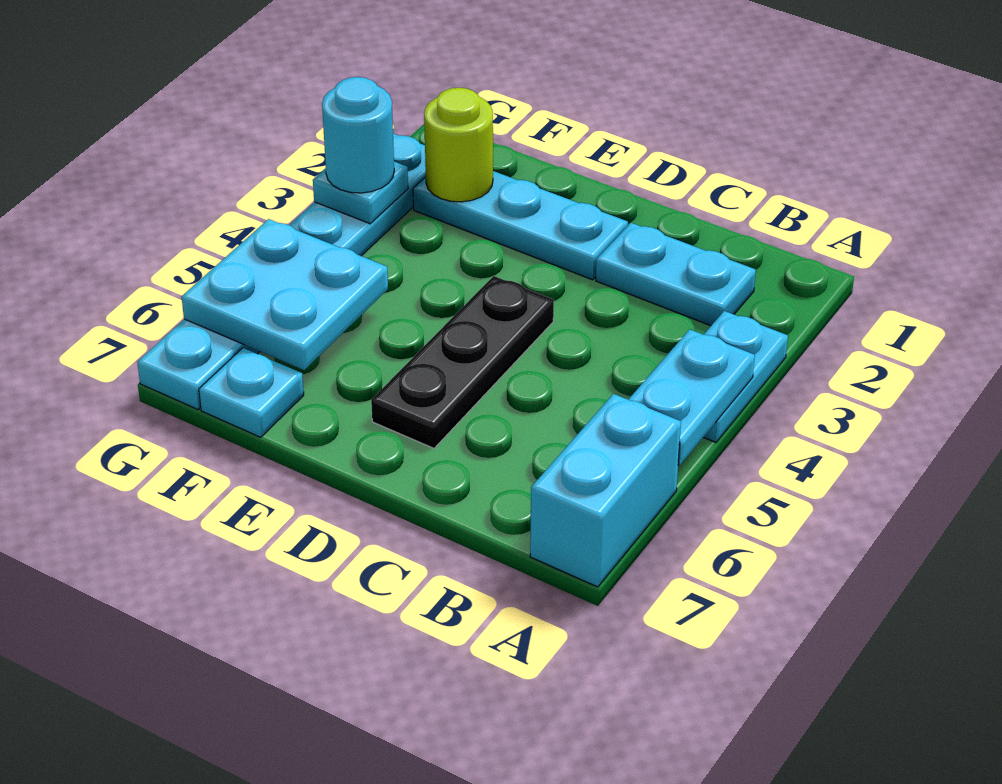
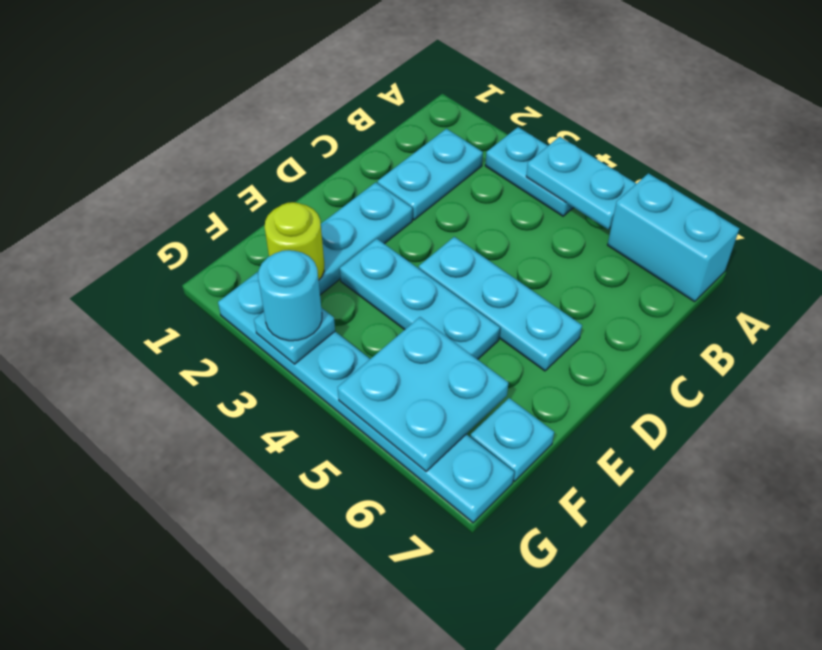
black 1x3 plate [371,276,554,448] -> cyan 1x3 plate [419,237,582,371]
none -> cyan 1x3 plate [340,239,500,359]

